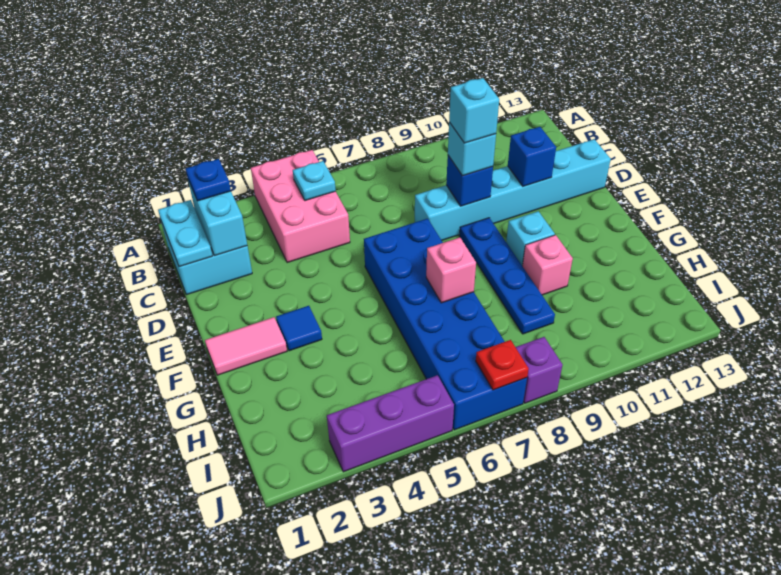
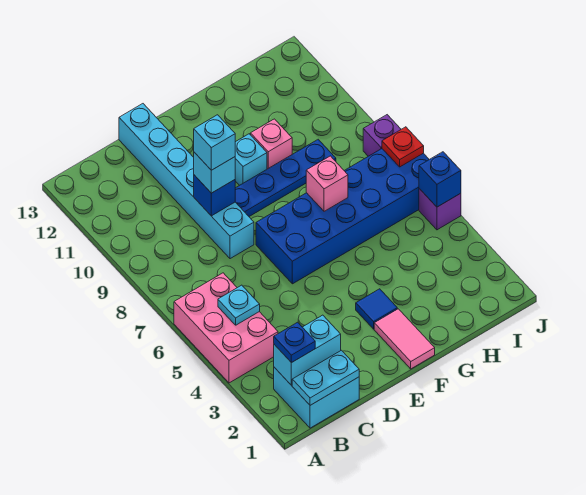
pink 2x3 brick [251,150,350,263] -> pink 2x3 brick turned to [174,273,278,383]
blue 1x1 brick [508,127,556,186] -> blue 1x1 brick moved to [419,152,461,207]
purple 1x3 brick [327,375,454,472] -> purple 1x1 brick [419,189,461,230]

